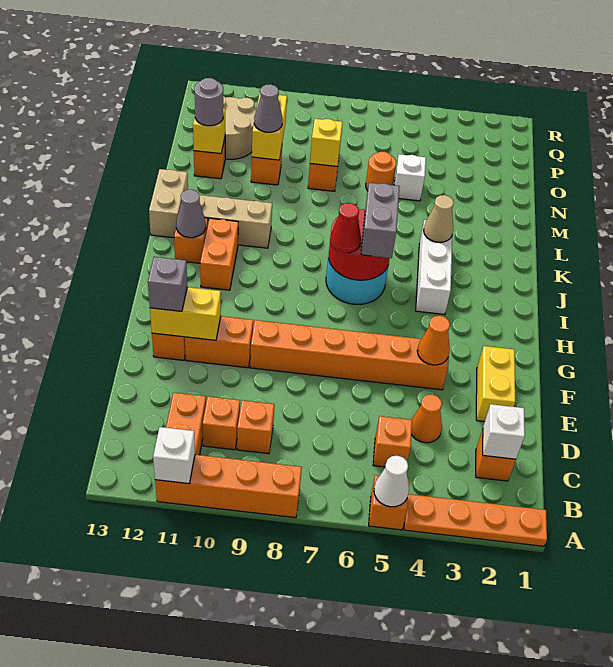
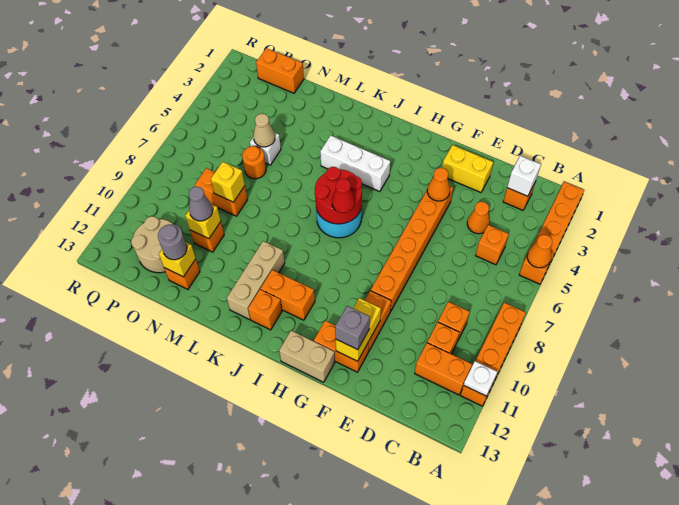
white 1x1 cone [374,456,409,507] -> orange 1x1 cone [527,235,552,268]
white 1x1 brick [153,427,195,484] -> white 1x1 plate [464,361,497,396]
grey 1x2 brick [361,183,400,258] -> none
grey 1x1 cone [176,190,206,238] -> none
tan 1x1 cone [424,195,454,242] -> tan 1x1 cone moved to [253,114,275,147]
tan 1x2 brick [149,169,188,238] -> tan 1x2 brick moved to [279,331,335,382]
yellow 1x2 brick [252,93,287,160] -> yellow 1x1 brick [185,205,221,239]
none -> orange 1x2 brick [256,48,304,93]

